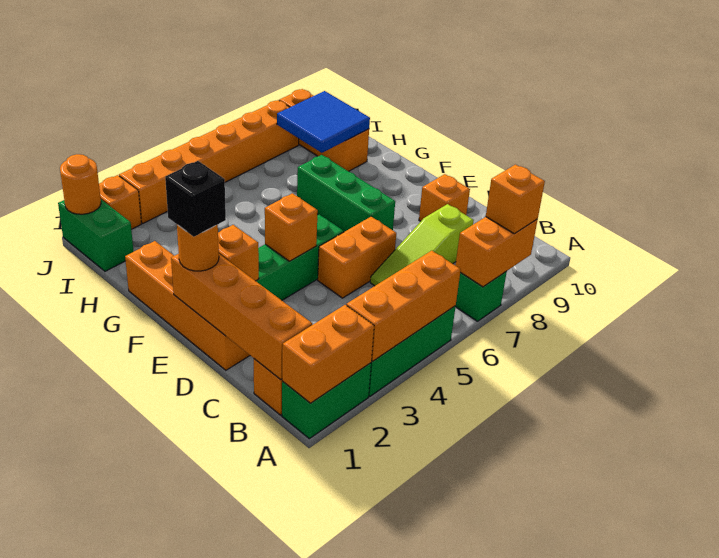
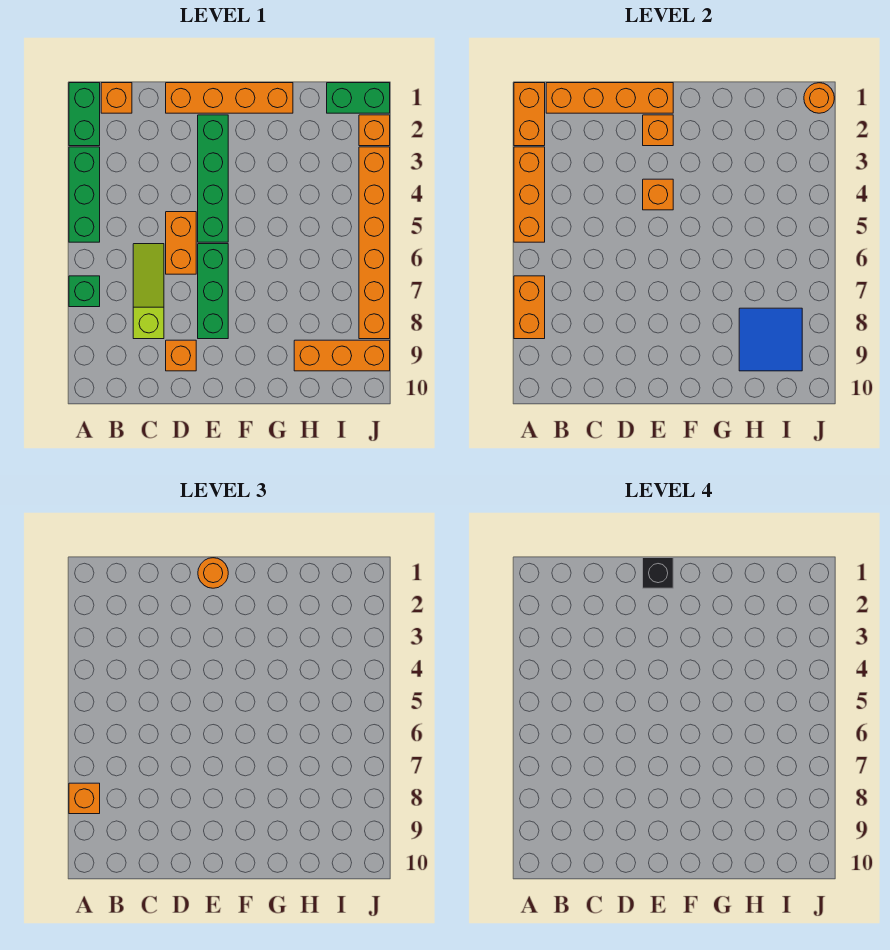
green 1x3 brick [297,155,395,232] -> green 1x3 brick turned to [198,244,228,339]

